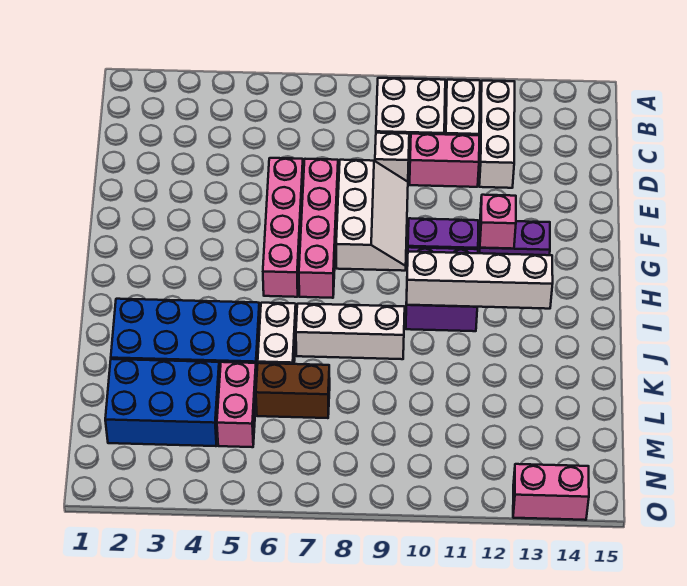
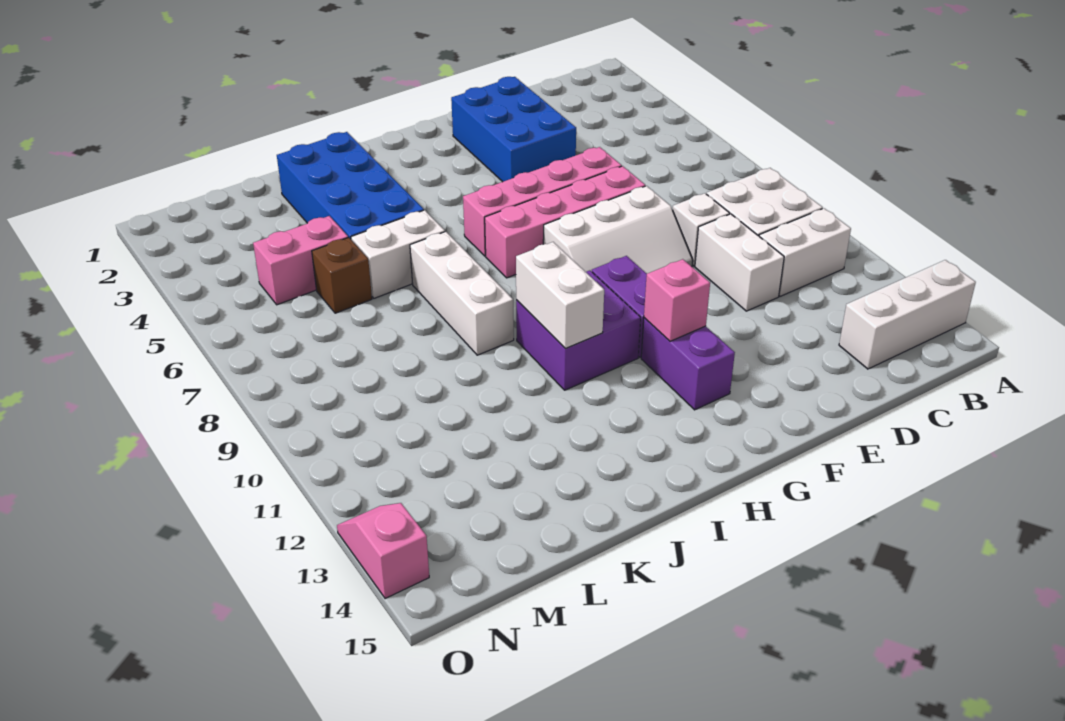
white 1x3 brick [479,81,515,188] -> white 1x3 brick moved to [839,260,976,369]
pink 1x2 brick [410,134,479,187] -> white 1x2 brick [695,214,784,311]
white 1x4 brick [406,252,553,309] -> white 1x2 brick [516,242,604,348]
blue 2x3 brick [105,359,220,446] -> blue 2x3 brick moved to [451,77,576,182]
brown 1x2 brick [256,363,330,418] -> brown 1x1 brick [312,238,372,313]
pink 1x2 brick [513,464,589,520] -> pink 1x2 slope [337,503,429,599]

